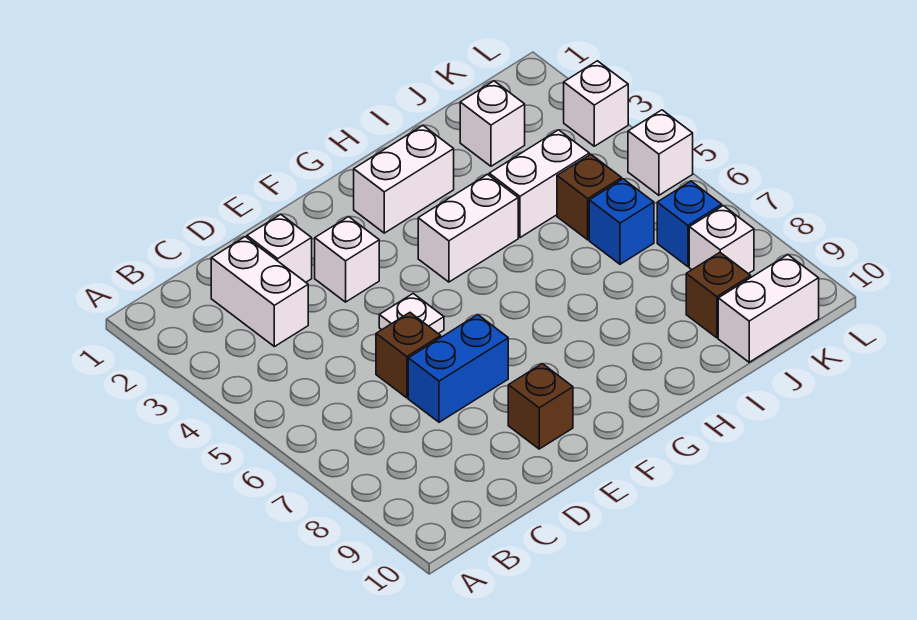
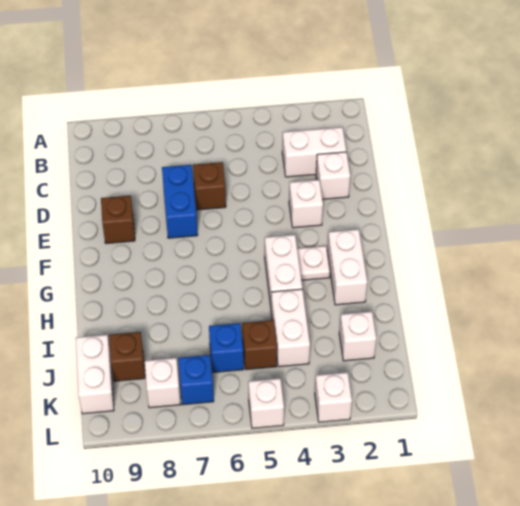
white 1x1 plate [379,294,444,334] -> white 1x1 plate moved to [297,246,330,280]

